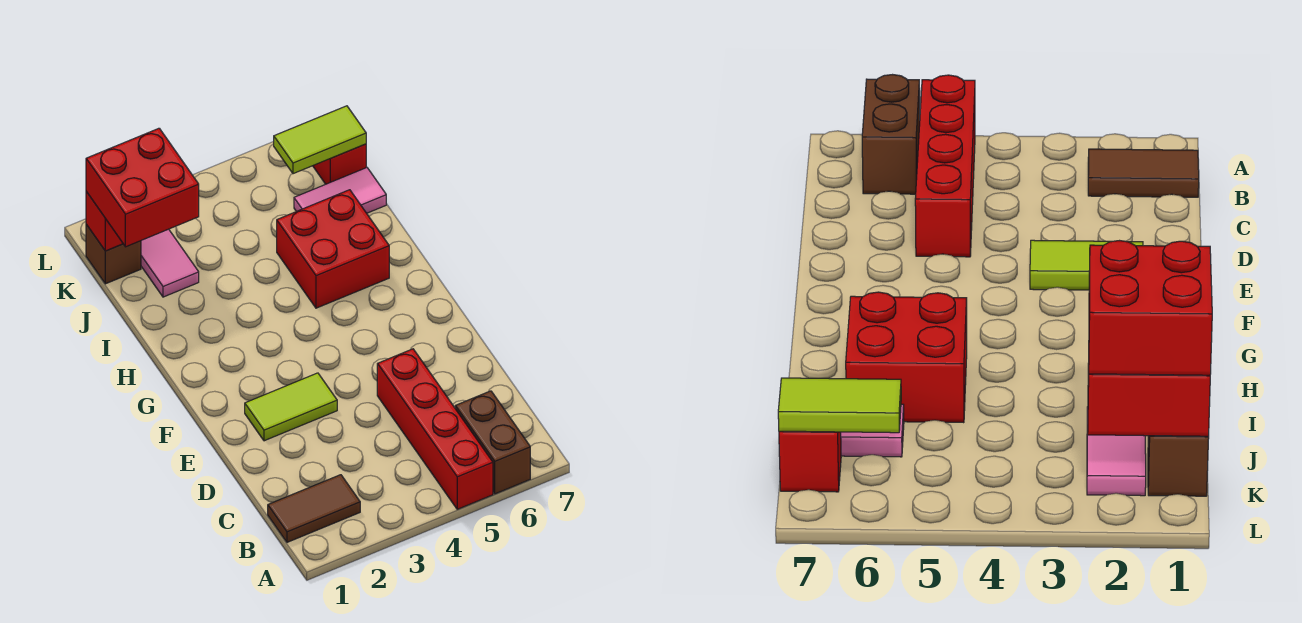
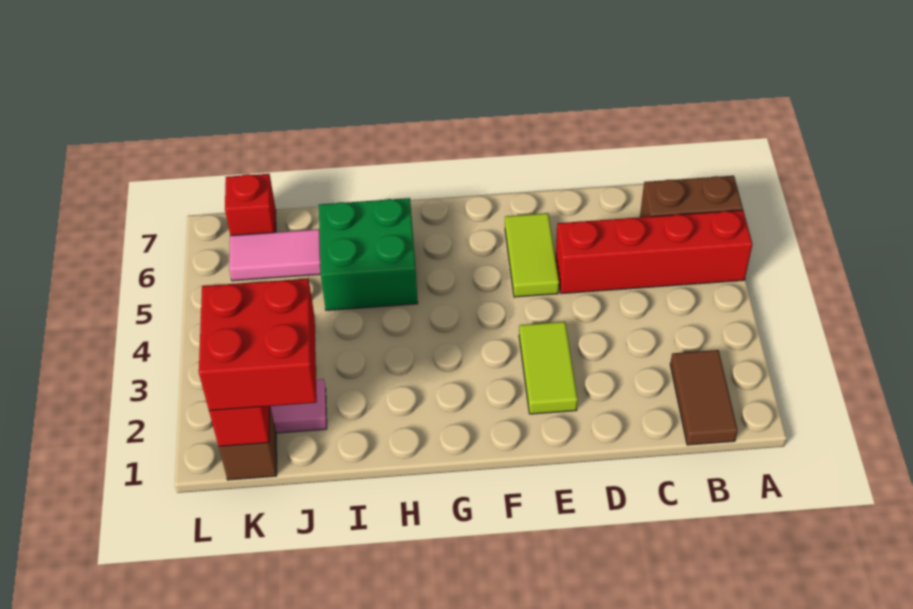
red 2x2 brick [277,190,389,308] -> green 2x2 brick [319,198,418,310]
pink 1x2 tile [294,167,386,213] -> pink 1x2 tile turned to [229,229,321,281]
lime 1x2 tile [274,106,366,174] -> lime 1x2 tile moved to [505,213,559,297]

